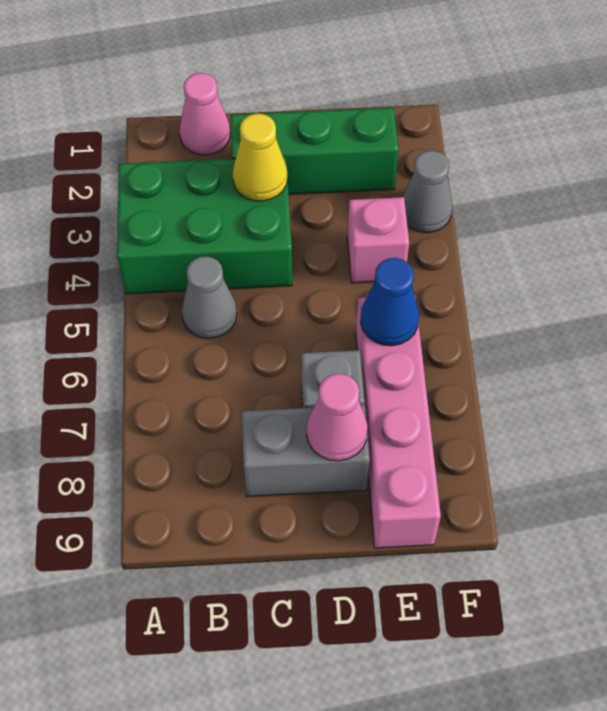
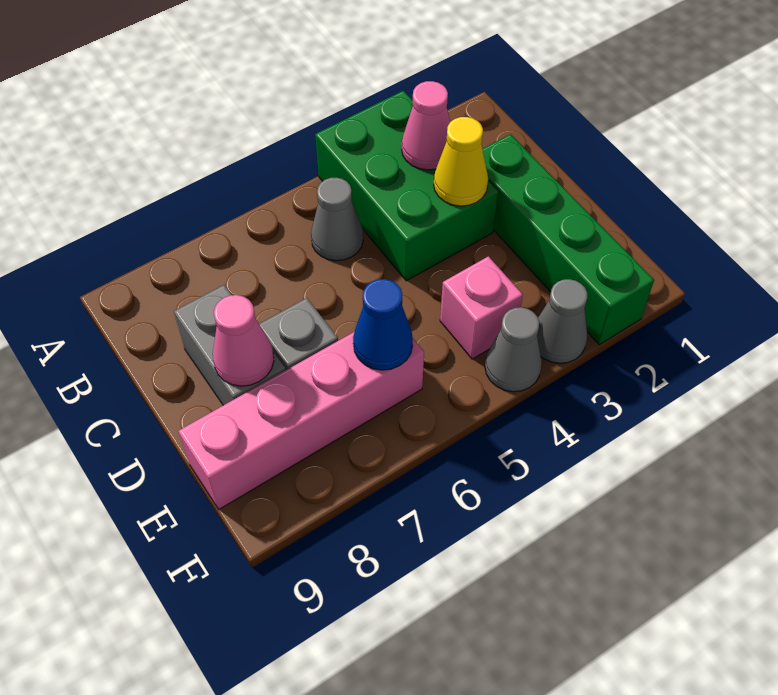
pink 1x1 cone [179,73,230,155] -> pink 1x1 cone moved to [402,81,450,170]
green 1x3 brick [231,108,399,194] -> green 1x4 brick [483,134,654,345]
none -> grey 1x1 cone [485,307,542,392]

